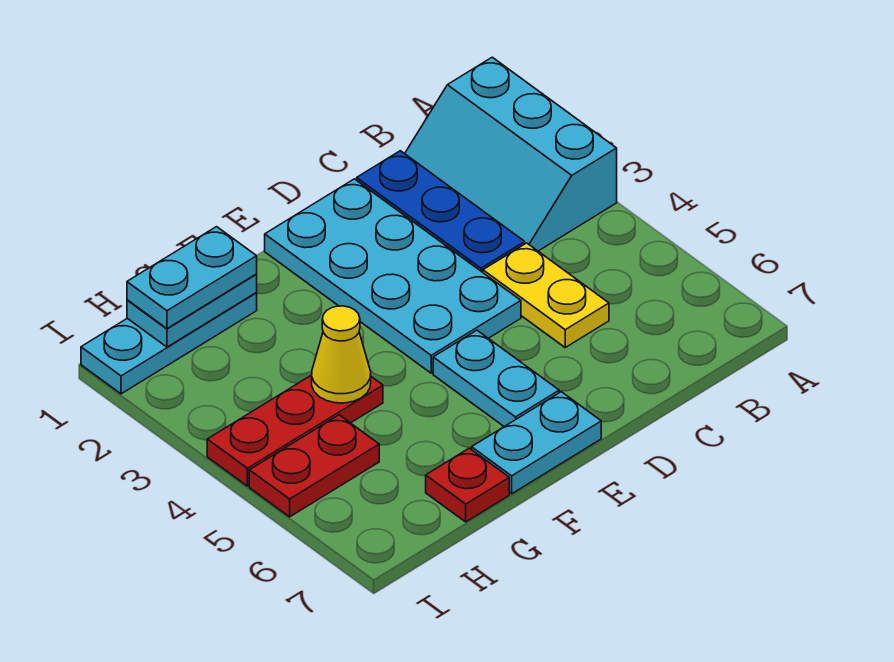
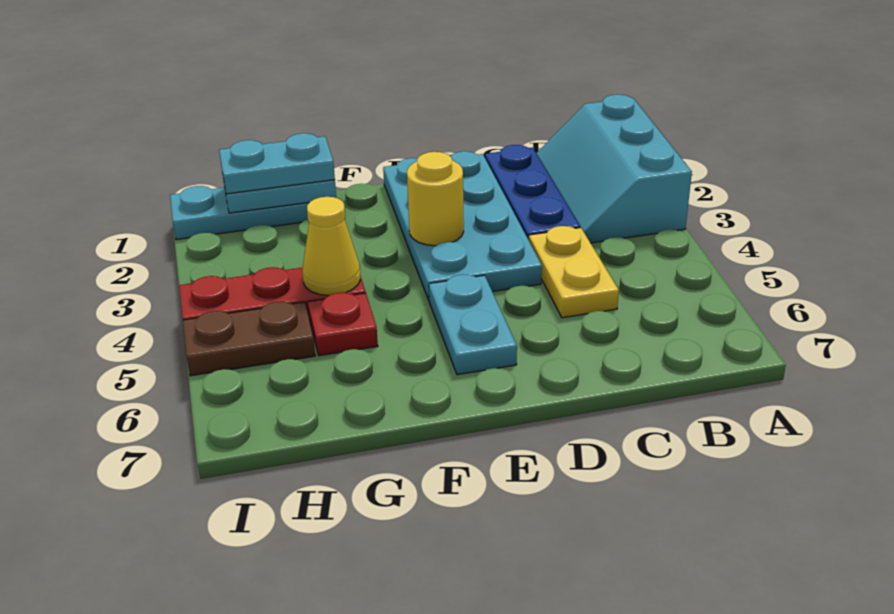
none -> yellow 1x1 round brick [407,152,464,246]
cyan 1x2 plate [472,392,601,494] -> none
red 1x1 plate [426,448,509,522] -> red 1x1 plate moved to [308,292,378,356]
red 1x2 plate [249,415,379,517] -> brown 1x2 plate [183,302,315,376]

